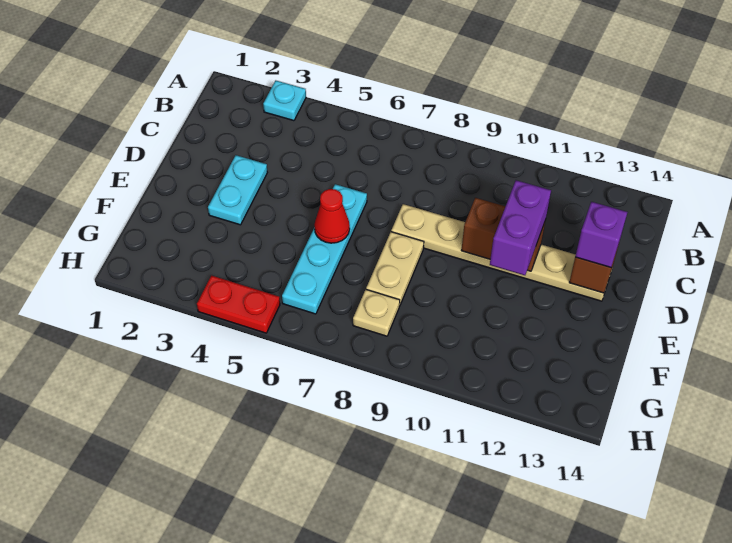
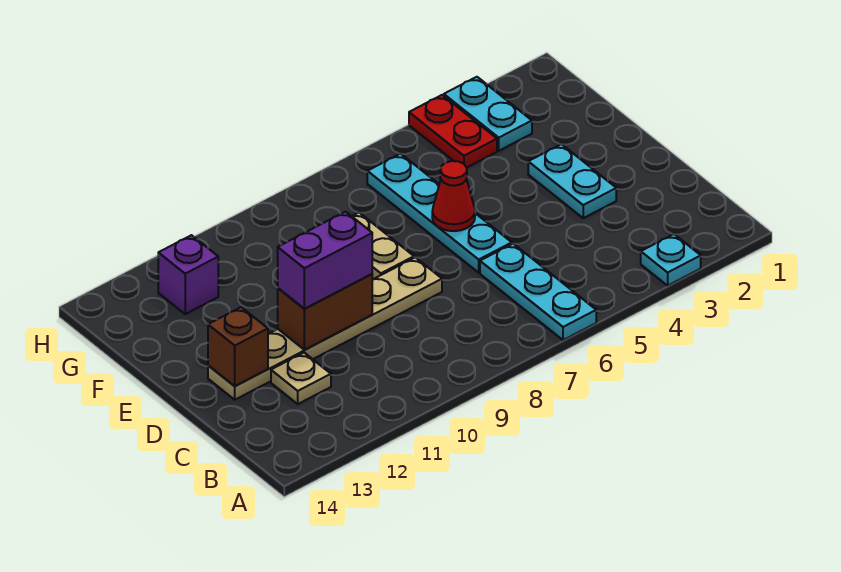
none -> cyan 1x3 plate [480,244,596,340]
purple 1x2 brick [490,180,551,275] -> purple 1x2 brick turned to [278,212,372,309]
purple 1x1 brick [575,202,628,267] -> purple 1x1 brick moved to [158,235,218,314]
none -> cyan 1x2 plate [444,77,532,151]
tan 1x1 plate [353,290,400,336] -> tan 1x1 plate moved to [271,353,331,404]
red 1x2 plate [197,276,280,333] -> red 1x2 plate turned to [409,95,497,167]

